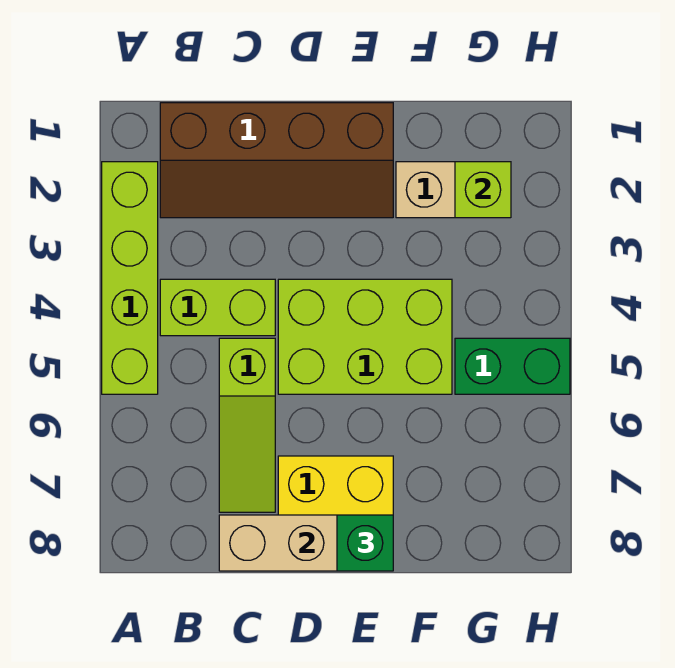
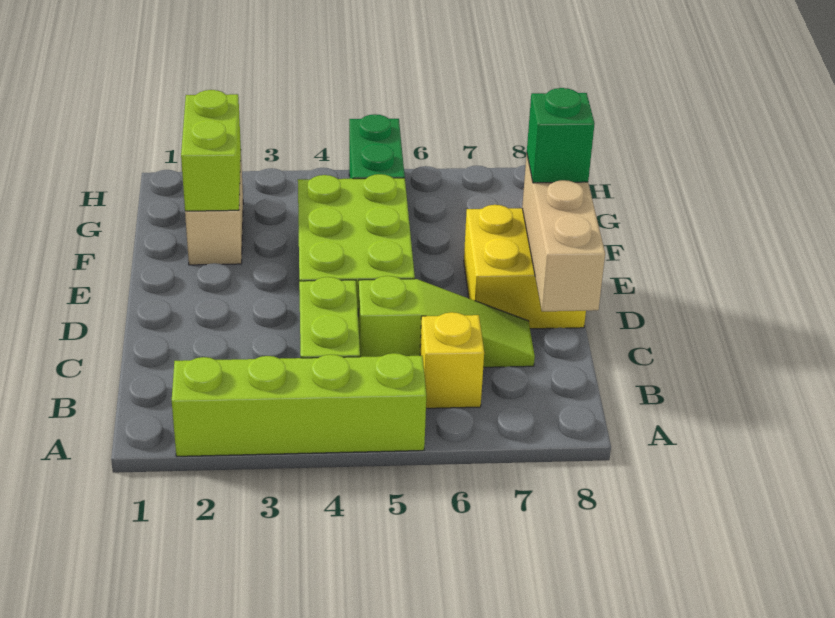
brown 2x4 slope [160,103,393,218] -> none
none -> yellow 1x1 brick [420,312,484,408]
lime 1x1 brick [455,162,511,218] -> lime 1x2 brick [181,90,241,211]

